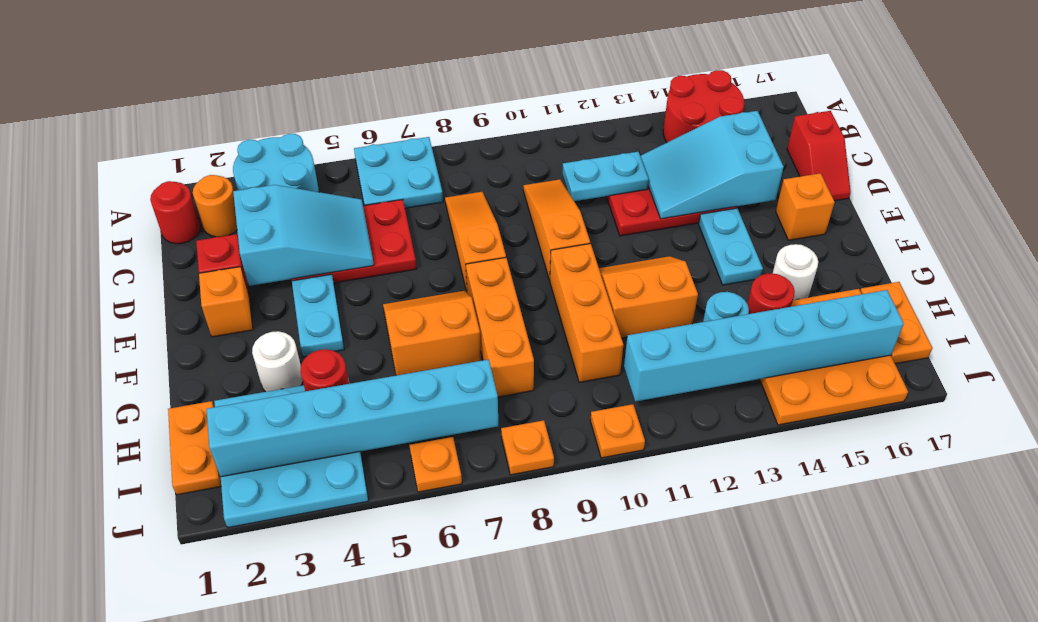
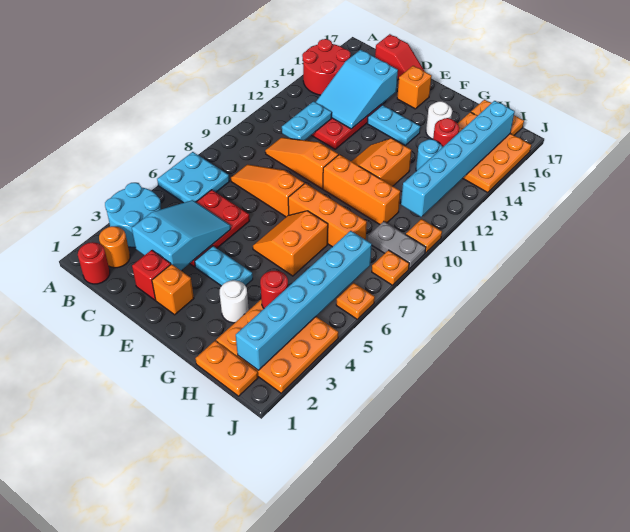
cyan 3x3 plate [214,378,368,527] -> orange 3x3 plate [216,300,338,393]
none -> grey 1x2 plate [368,221,426,269]

